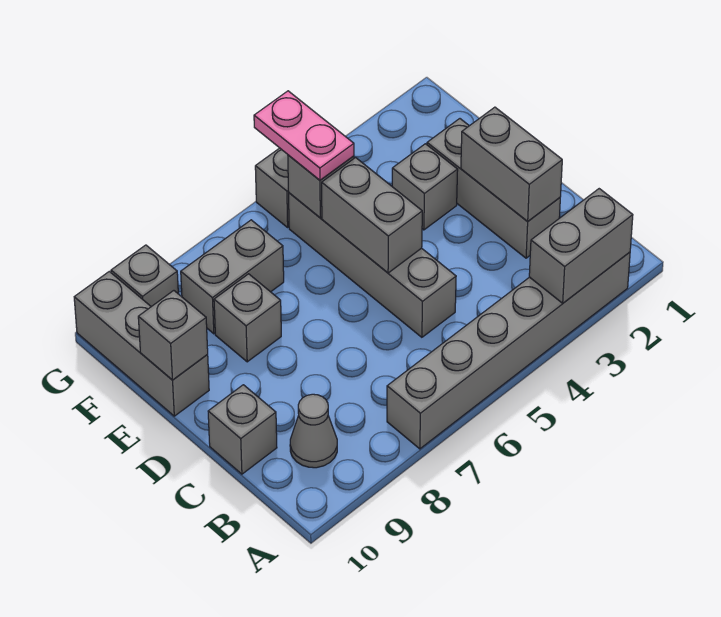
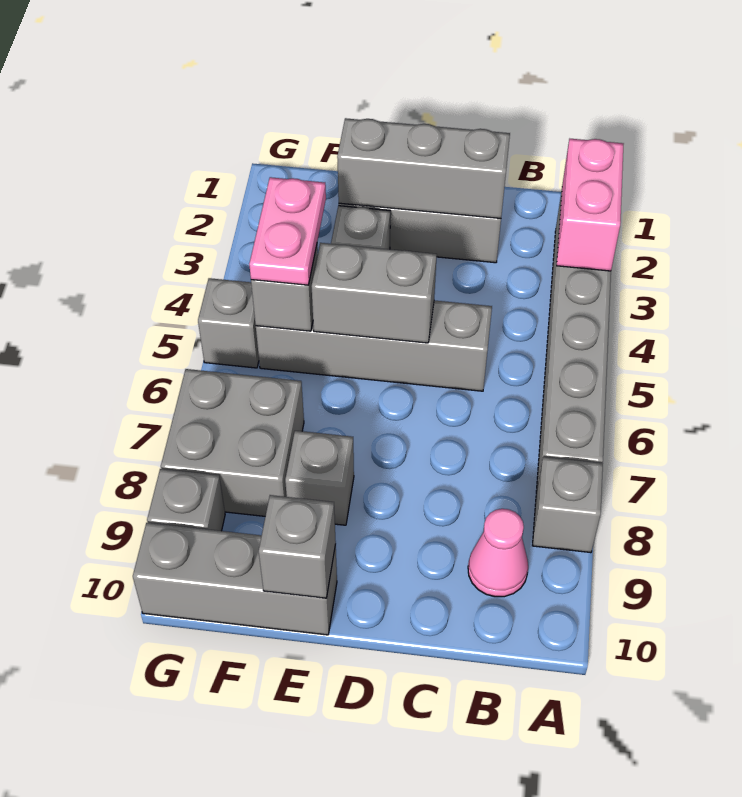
grey 1x2 brick [529,189,633,303] -> pink 1x2 brick [557,139,623,271]
grey 1x1 cone [290,394,337,468] -> pink 1x1 cone [468,509,528,597]
grey 1x2 brick [461,107,562,222] -> grey 1x3 brick [337,118,510,218]
grey 1x1 brick [208,385,277,474] -> grey 1x1 brick moved to [532,457,603,553]
pink 1x2 plate [254,91,354,180] -> pink 1x2 plate turned to [249,177,326,285]
grey 1x2 brick [181,220,284,334] -> grey 2x2 brick [161,369,304,516]

